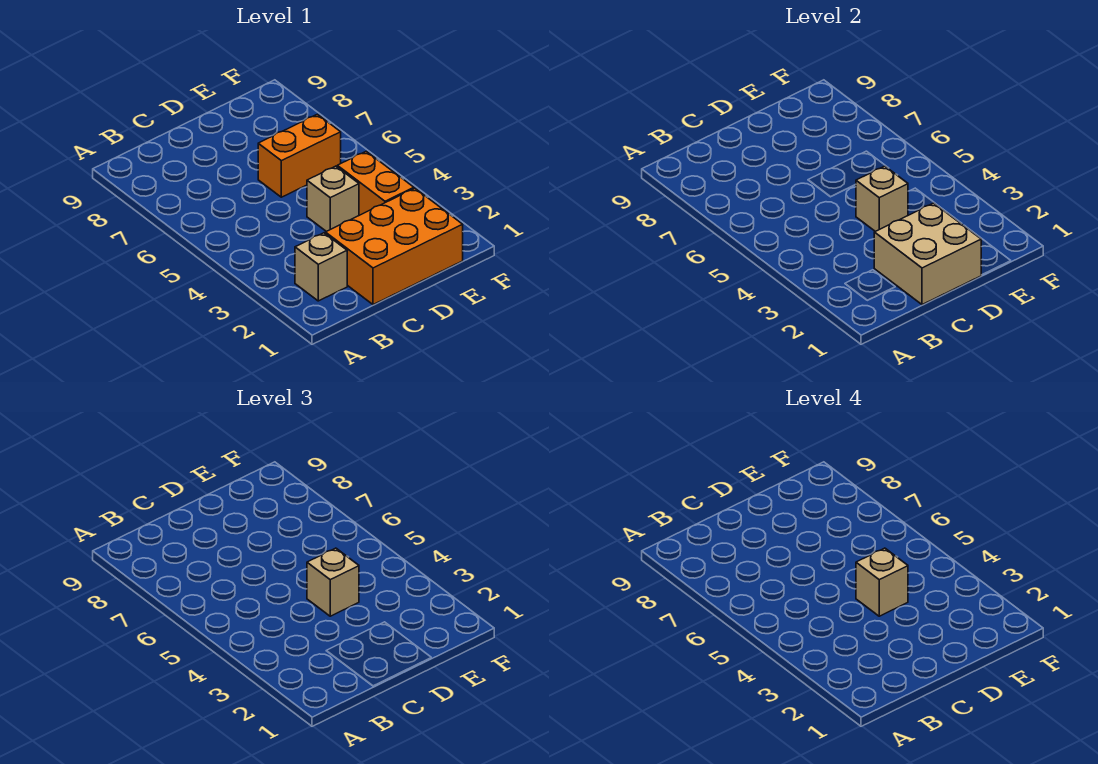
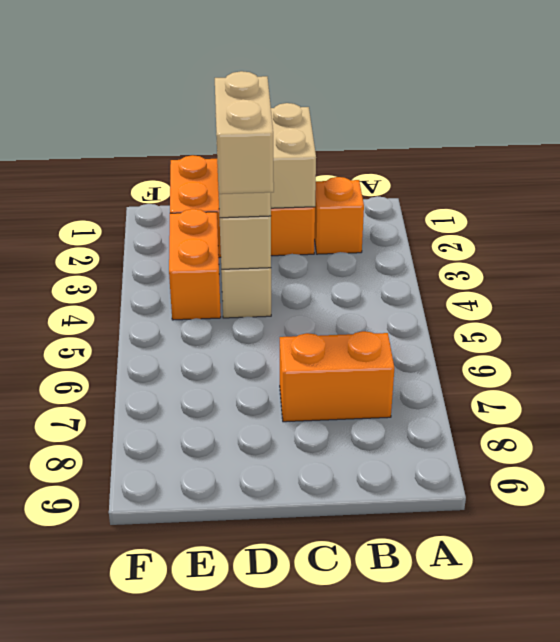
tan 1x1 brick [295,233,347,301] -> orange 1x1 brick [314,177,364,254]
tan 1x1 brick [856,548,908,616] -> tan 1x2 brick [215,71,274,194]
orange 1x2 brick [258,114,341,197] -> orange 1x2 brick moved to [280,331,394,422]

